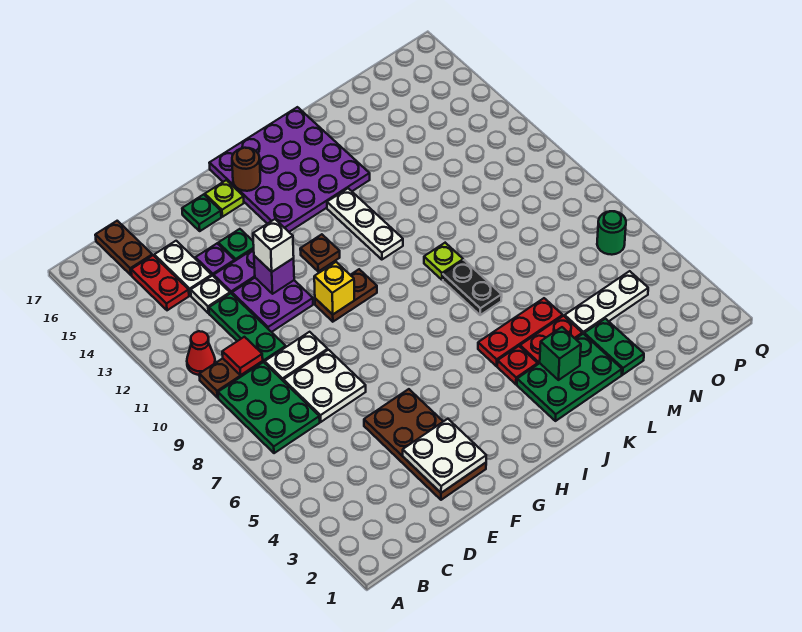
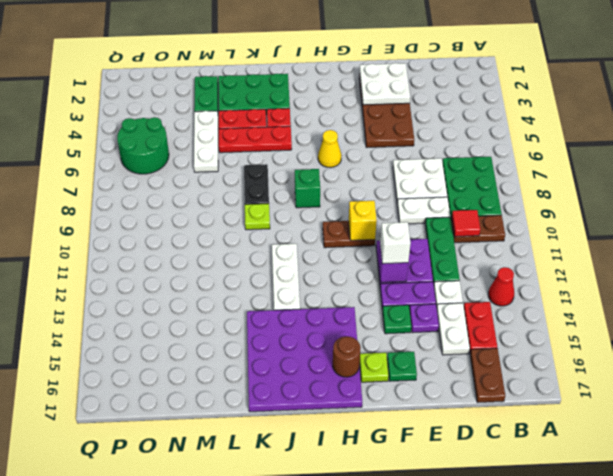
red 1x1 cone [187,331,215,375] -> red 1x1 cone moved to [488,267,514,306]
none -> yellow 1x1 cone [318,130,341,168]
brown 1x1 plate [300,234,340,271] -> none
green 1x1 brick [540,327,581,380] -> green 1x1 brick moved to [295,169,320,208]
white 1x3 plate [565,271,648,334] -> white 1x3 plate turned to [194,111,218,172]
green 1x1 round brick [597,211,626,255] -> green 2x2 round brick [117,117,169,174]

